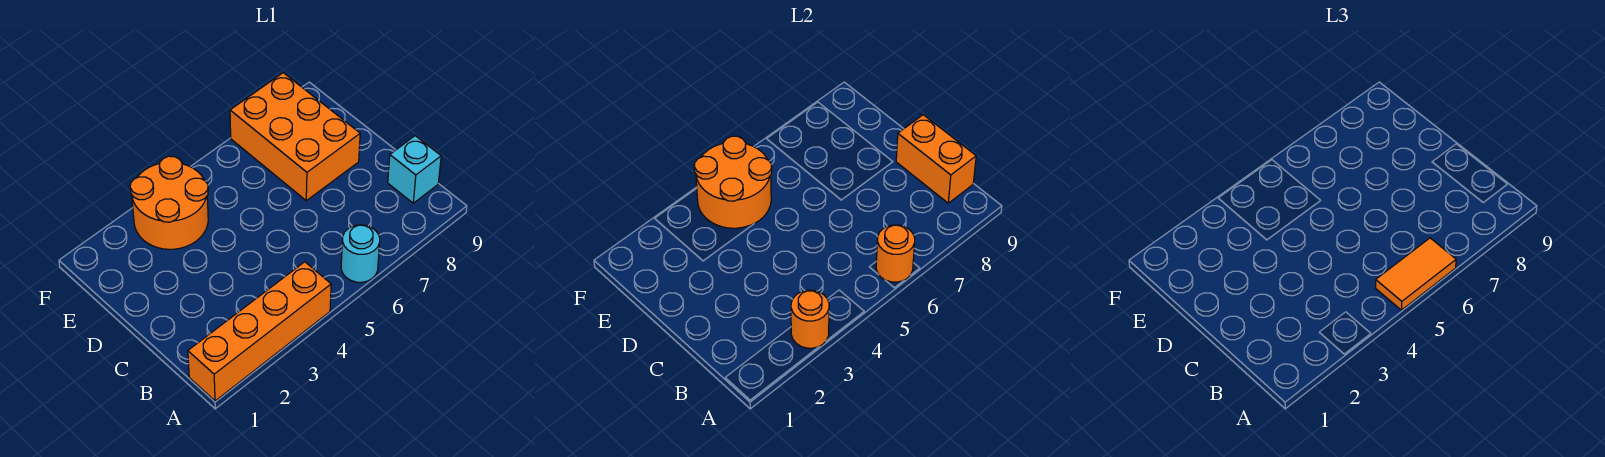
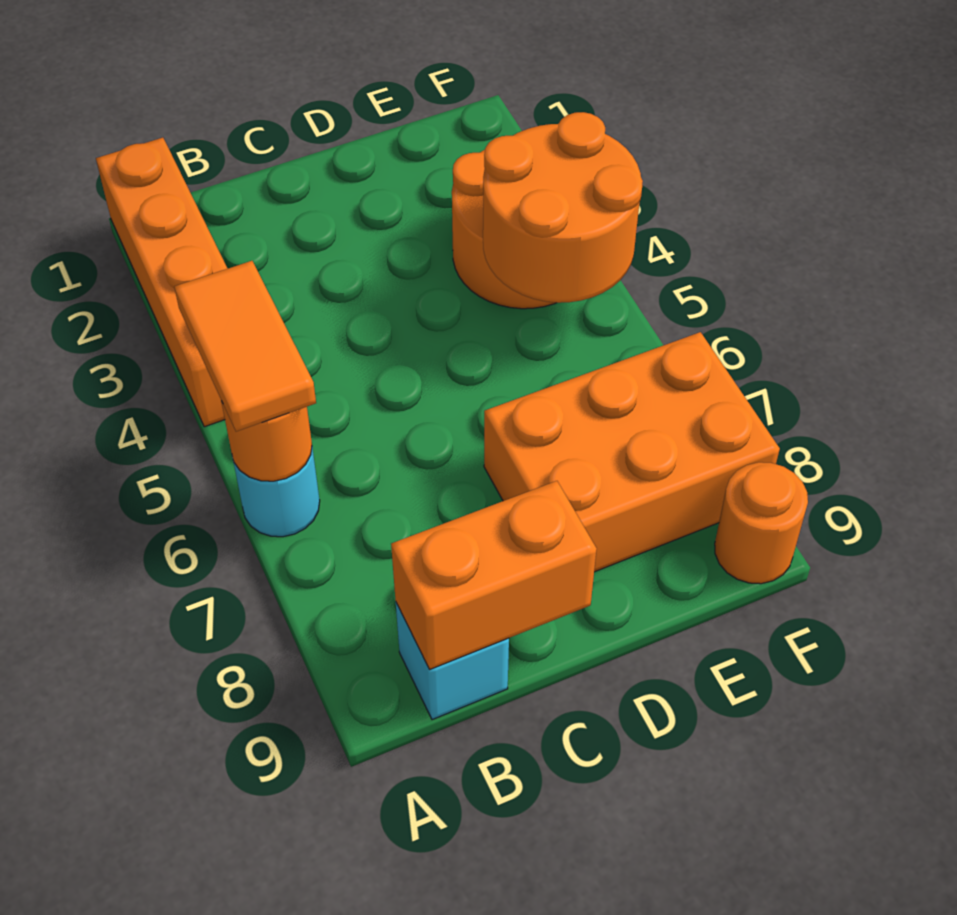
orange 1x1 round brick [791,290,829,348] -> orange 1x1 round brick moved to [715,462,808,584]

